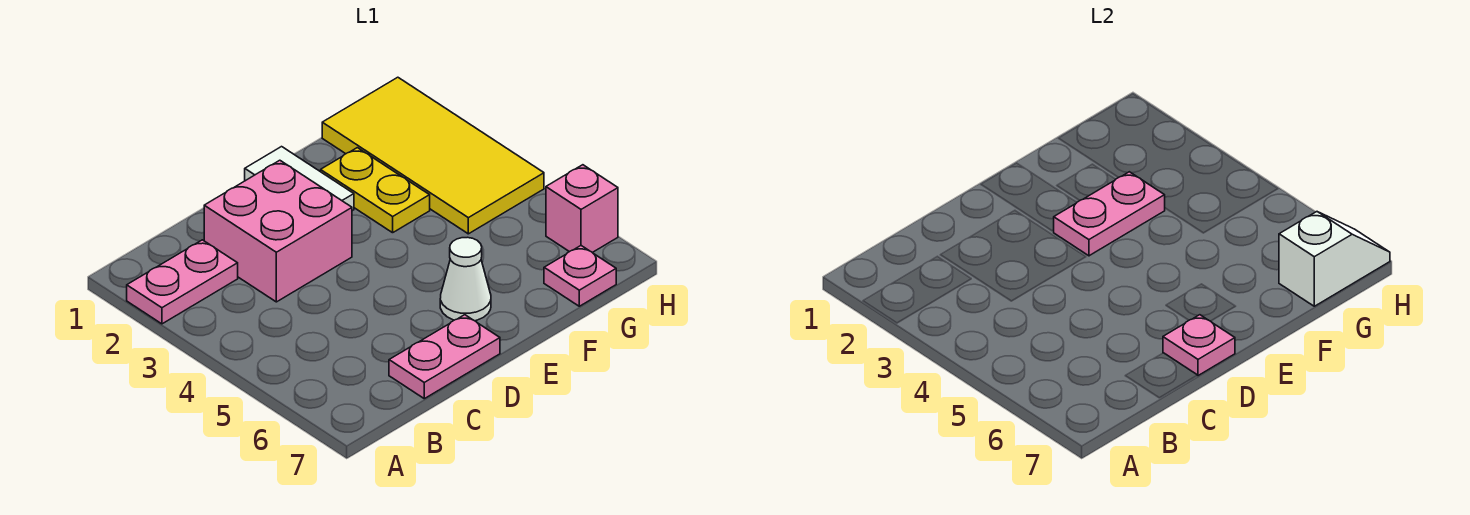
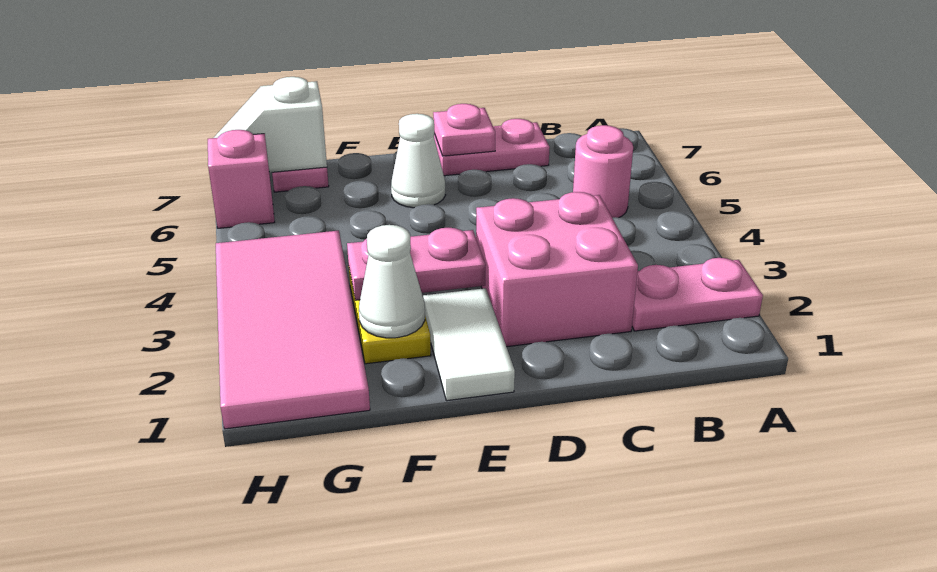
none -> pink 1x1 round brick [573,125,633,218]
none -> white 1x1 cone [359,225,425,338]
yellow 2x4 tile [322,77,544,234] -> pink 2x4 tile [216,231,370,429]

